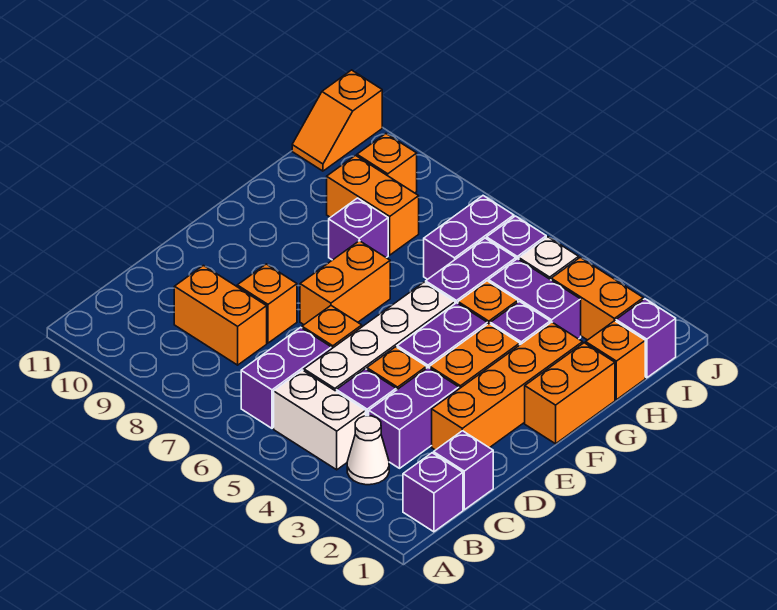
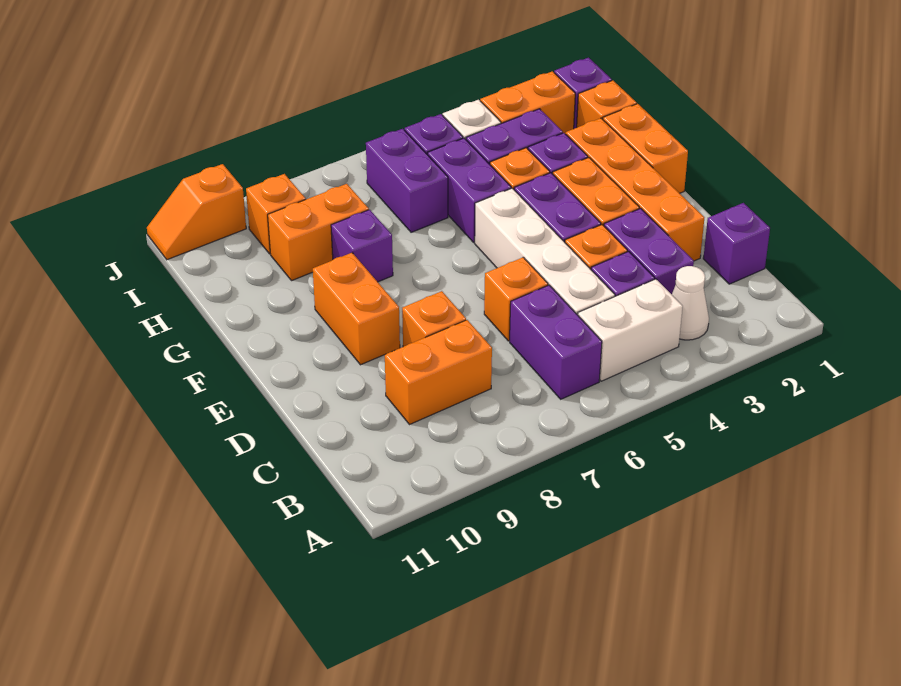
purple 1x1 brick [403,453,463,532] -> none
orange 1x2 brick [300,241,390,325] -> orange 1x2 brick moved to [313,253,400,365]
orange 1x2 slope [292,70,382,171] -> orange 1x2 slope turned to [147,164,246,260]

